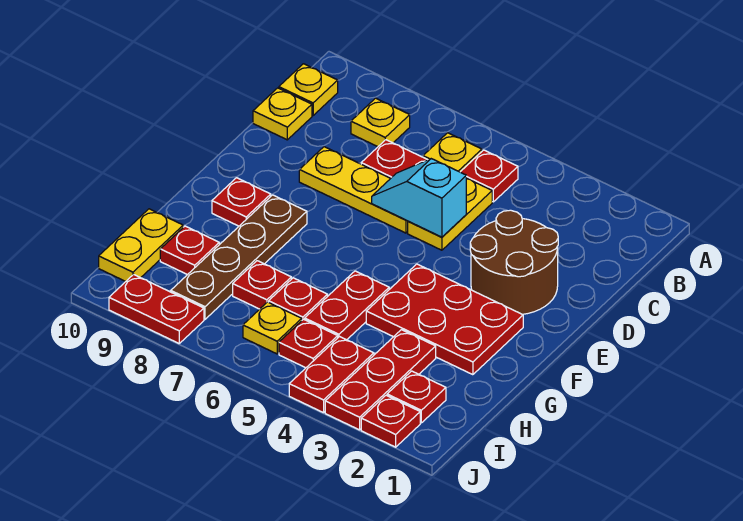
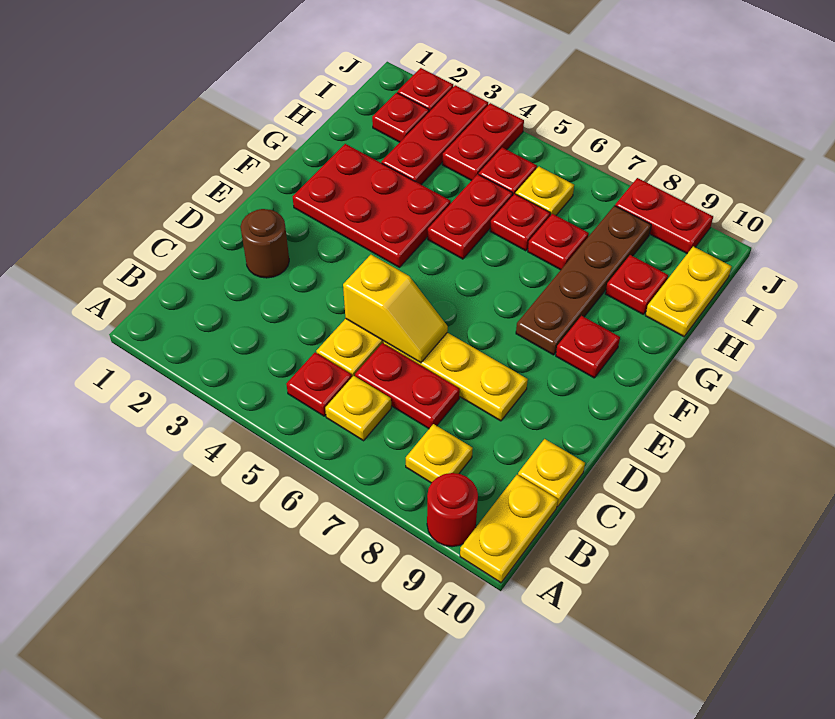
none -> red 1x1 round brick [427,473,478,547]
yellow 1x1 plate [279,64,338,115] -> yellow 1x2 plate [460,475,558,583]
brown 2x2 round brick [470,210,558,314] -> brown 1x1 round brick [241,209,289,278]
cyan 1x2 slope [372,159,467,237] -> yellow 1x2 slope [343,255,448,363]

